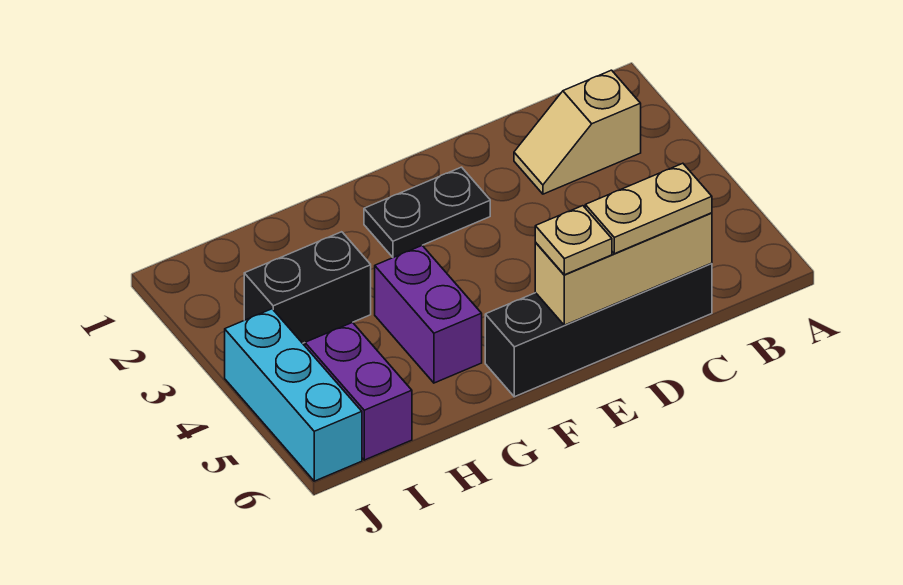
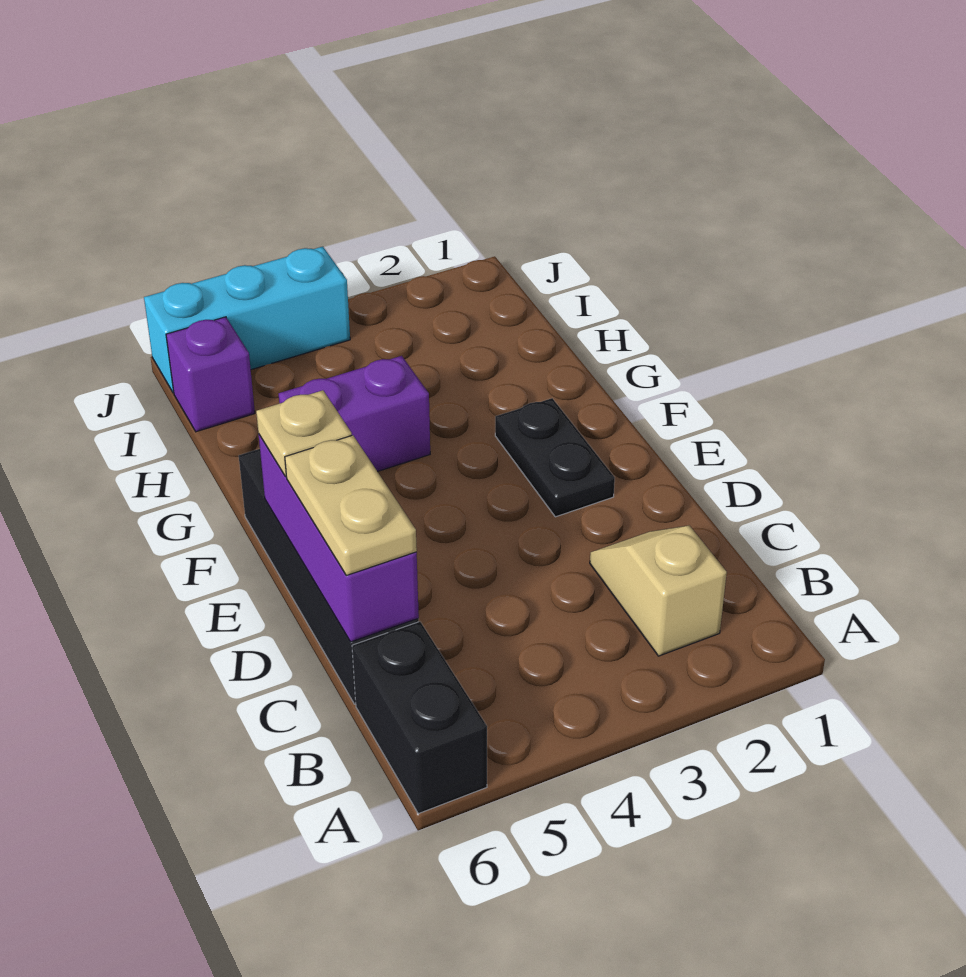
tan 1x3 brick [535,213,712,325] -> purple 1x3 brick [259,435,419,642]
black 1x2 brick [244,232,371,343] -> black 1x2 brick moved to [352,622,487,814]
purple 1x2 brick [305,322,412,460] -> purple 1x1 brick [166,317,255,432]

